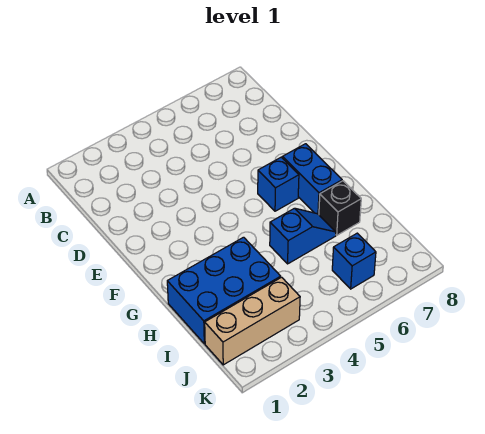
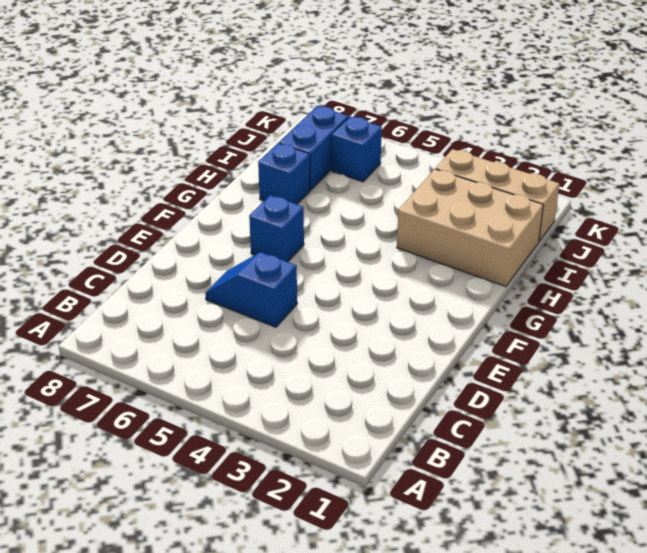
blue 1x2 brick [282,144,342,215] -> blue 1x2 brick moved to [279,106,348,190]
blue 2x3 brick [167,237,281,344] -> tan 2x3 brick [397,169,543,287]
blue 1x2 slope [270,208,336,264] -> blue 1x2 slope moved to [205,252,297,327]
black 1x1 brick [319,181,361,235] -> blue 1x1 brick [258,143,310,204]

